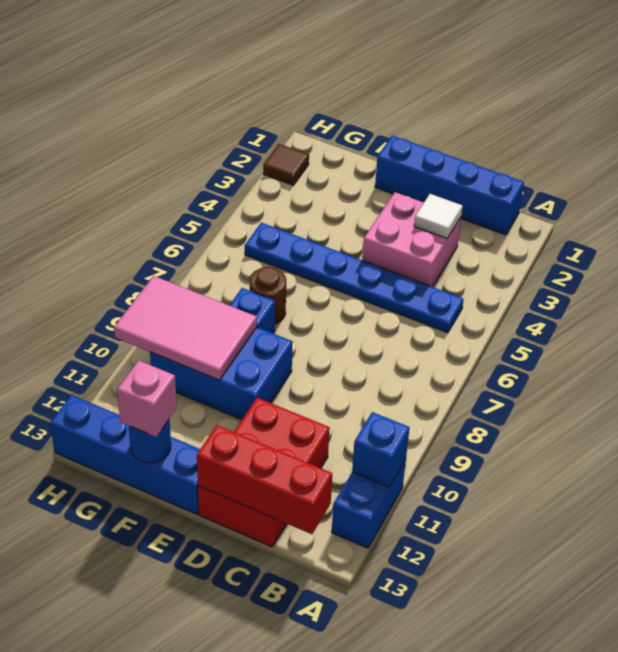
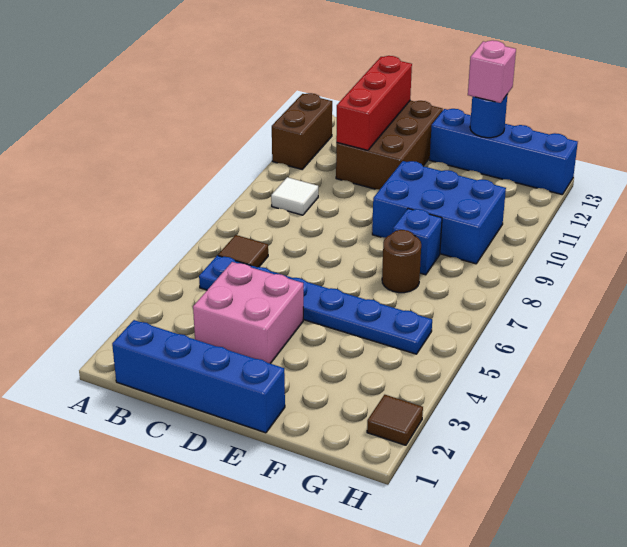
blue 1x2 brick [332,459,406,548] -> brown 1x2 brick [272,93,332,169]
blue 1x1 brick [352,412,410,487] -> none
none -> brown 1x1 tile [218,235,268,267]
red 1x3 brick [197,425,332,534] -> red 1x3 brick turned to [336,56,412,150]
white 1x1 tile [414,194,463,238] -> white 1x1 tile moved to [271,177,318,215]
red 2x3 brick [198,398,330,547] -> brown 2x3 brick [336,101,443,190]
pink 2x3 tile [114,276,257,380] -> none

